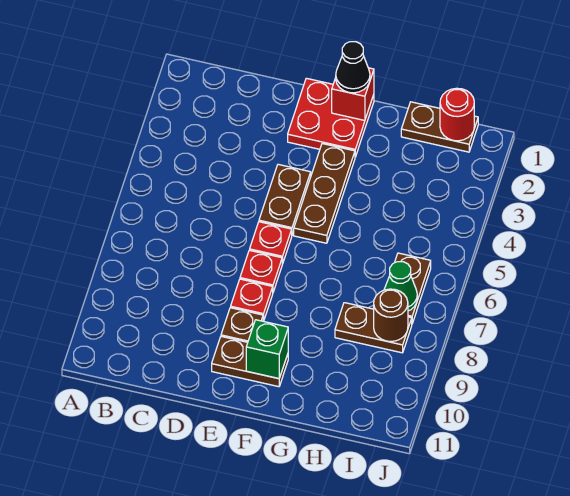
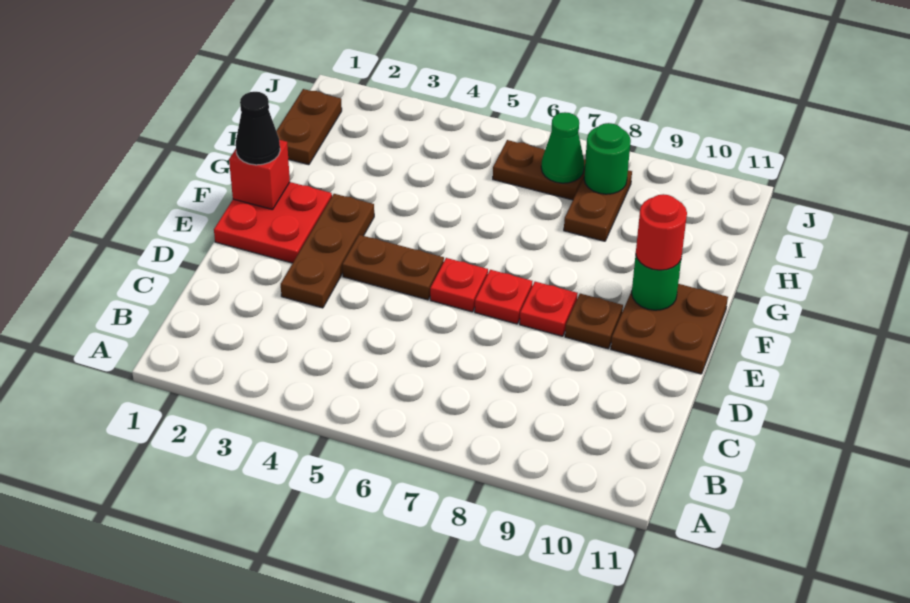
brown 1x2 plate [212,337,288,387] -> brown 2x2 plate [611,284,728,374]
brown 1x3 plate [294,144,355,243] -> brown 1x3 plate turned to [281,194,374,308]
green 1x1 brick [246,320,288,379] -> green 1x1 round brick [632,255,681,310]
red 1x1 round brick [440,88,474,141] -> red 1x1 round brick moved to [636,194,687,270]
brown 1x1 round brick [374,289,408,342] -> green 1x1 round brick [584,123,631,194]

